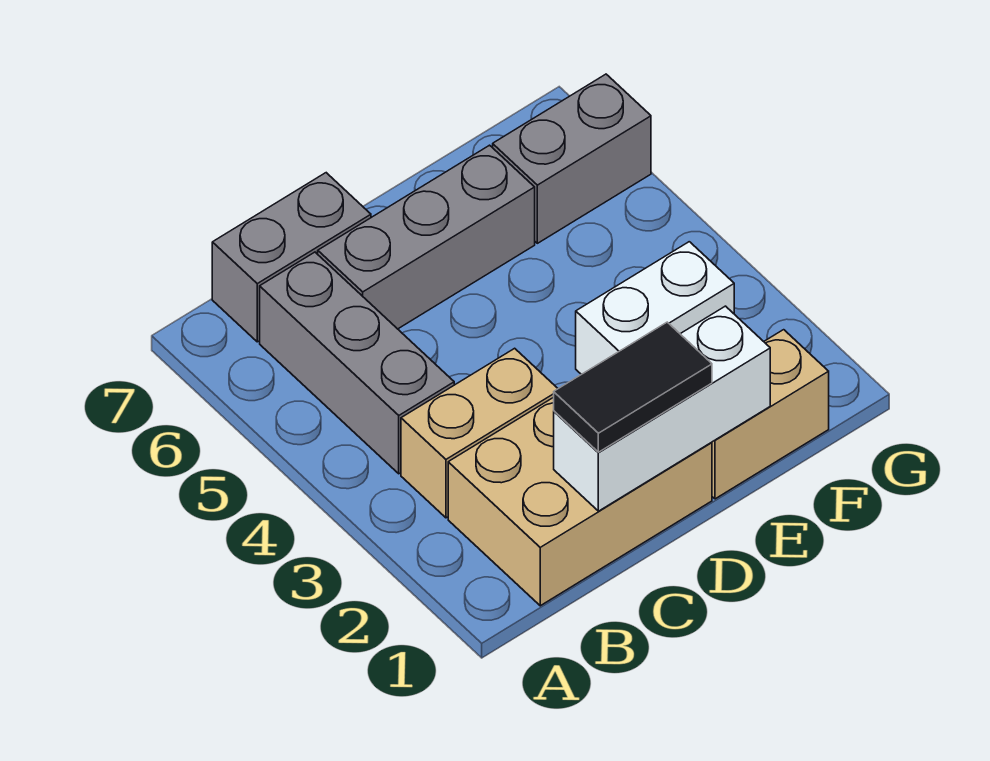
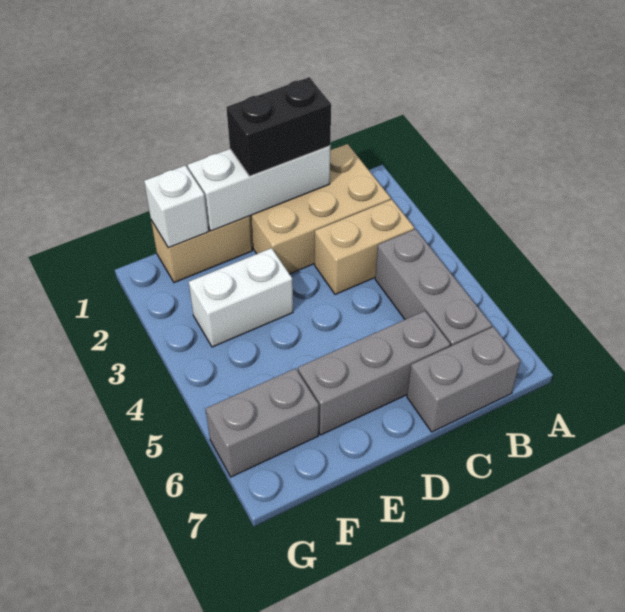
black 1x2 tile [554,322,712,452] -> black 1x2 brick [226,77,331,176]
none -> white 1x1 brick [144,166,209,248]

